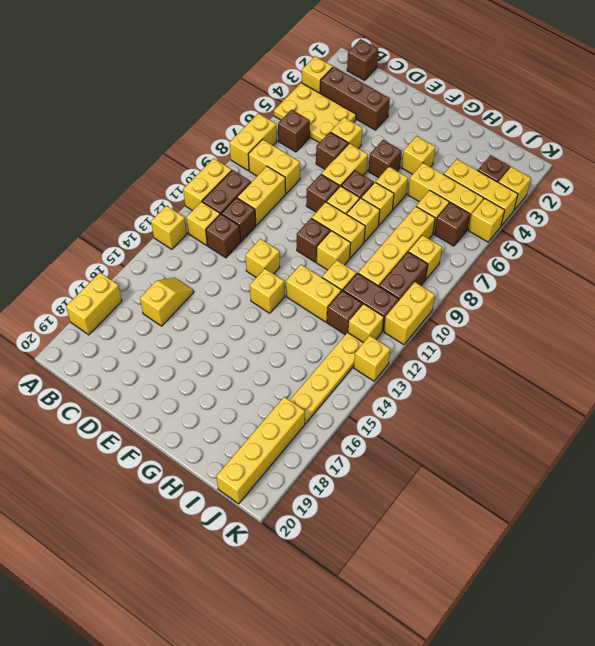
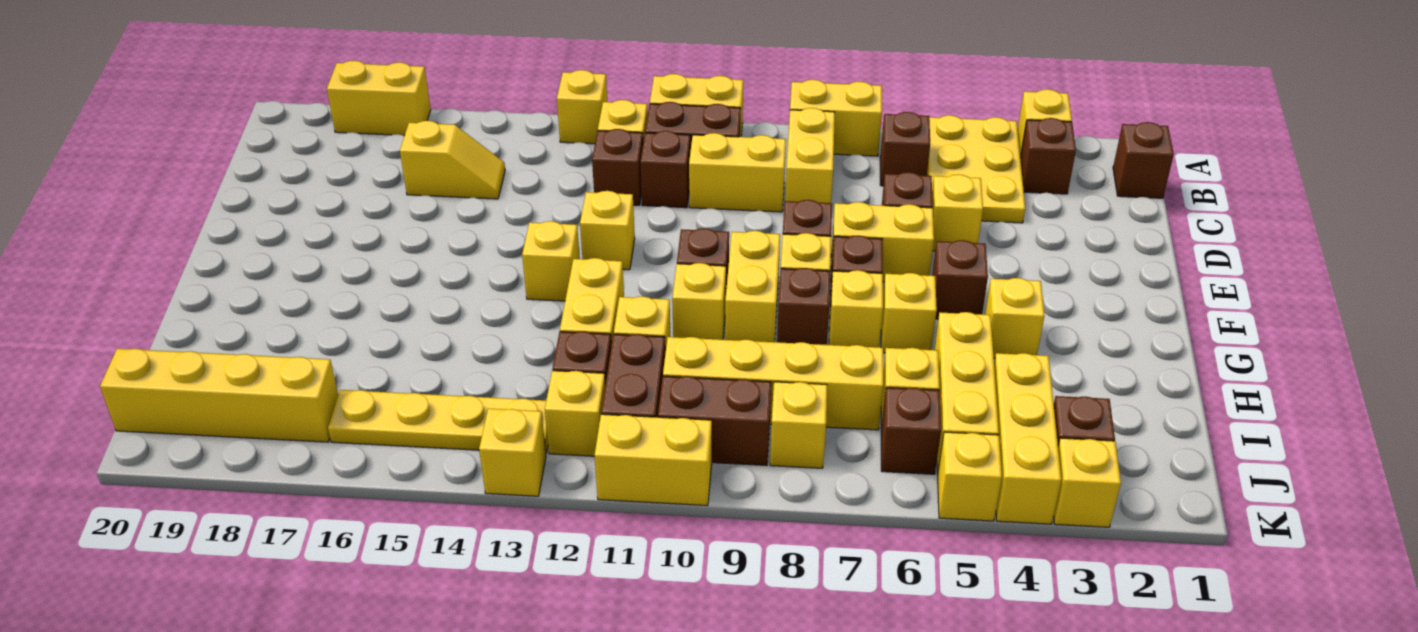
brown 1x3 brick [320,67,390,130] -> brown 1x1 brick [1020,118,1076,194]
yellow 1x1 brick [347,198,380,242] -> brown 1x1 brick [777,268,830,345]

